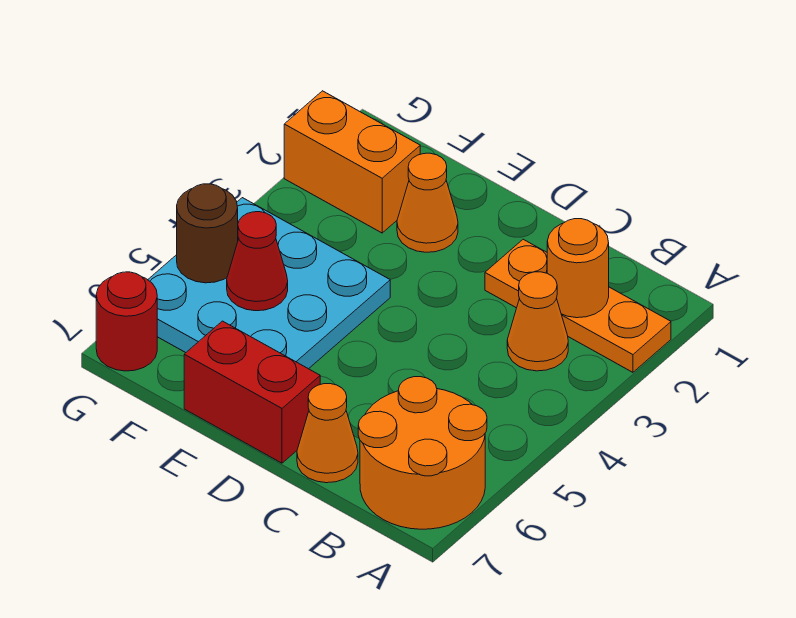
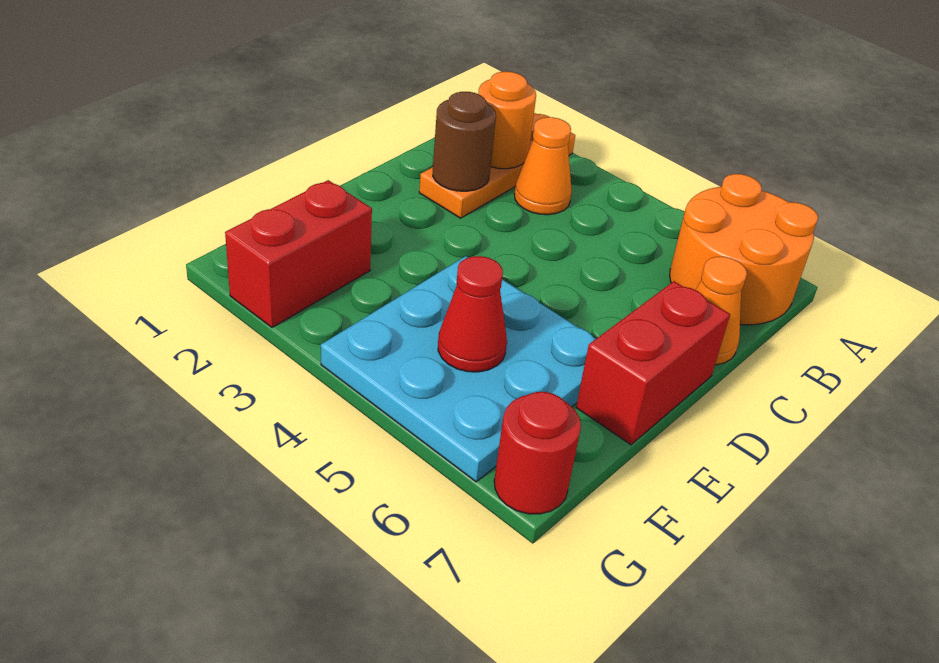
orange 1x1 cone [397,153,458,252] -> none
orange 1x2 brick [284,91,420,233] -> red 1x2 brick [225,180,372,328]
brown 1x1 round brick [177,184,238,283] -> brown 1x1 round brick moved to [433,92,496,191]

